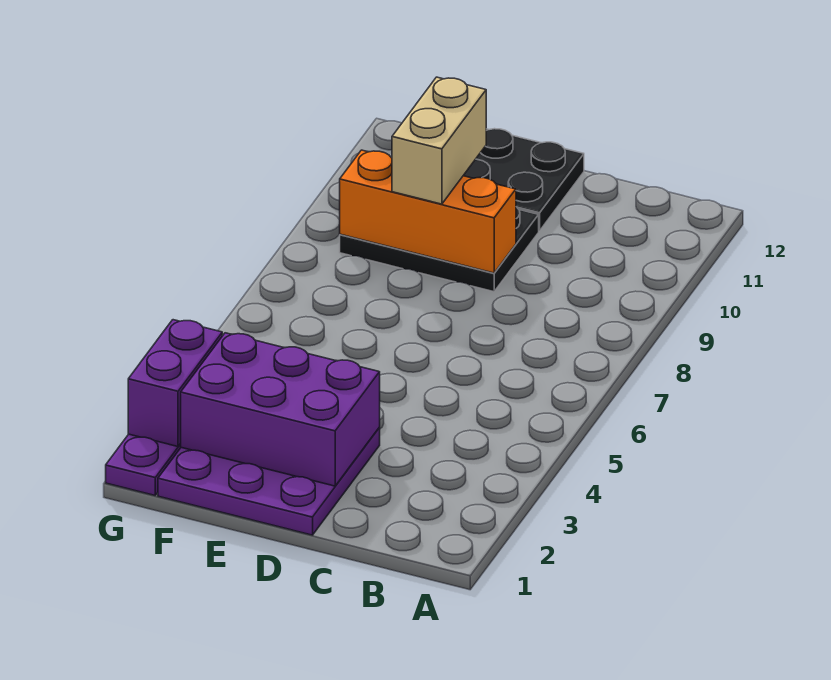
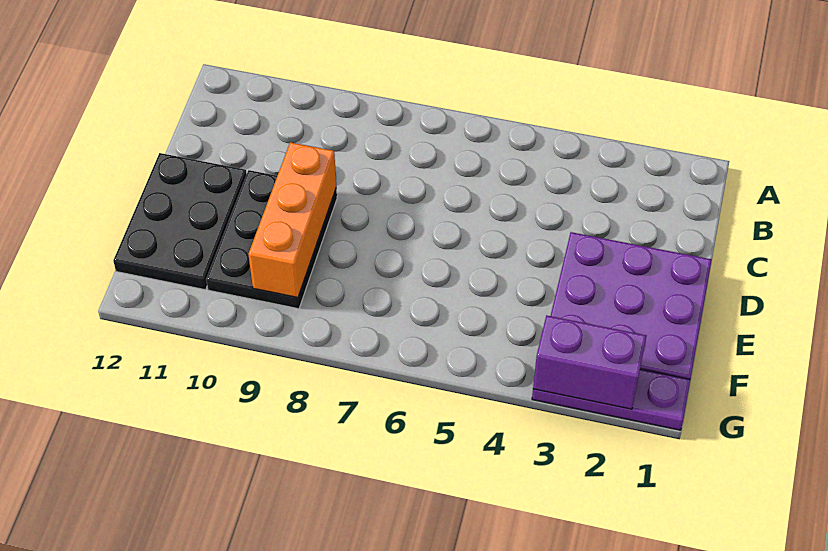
purple 2x3 brick [181,333,380,486] -> none
tan 1x2 brick [392,77,486,204] -> none

